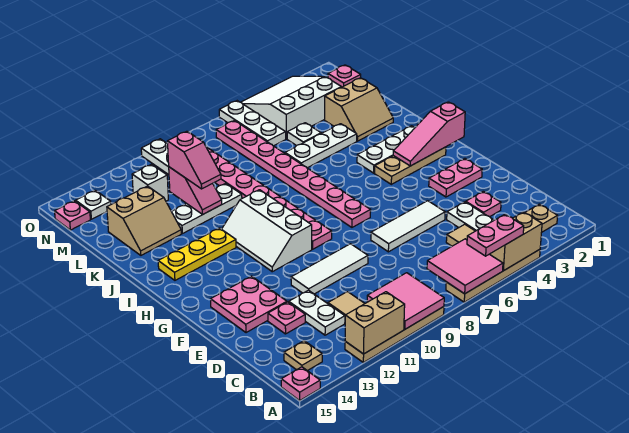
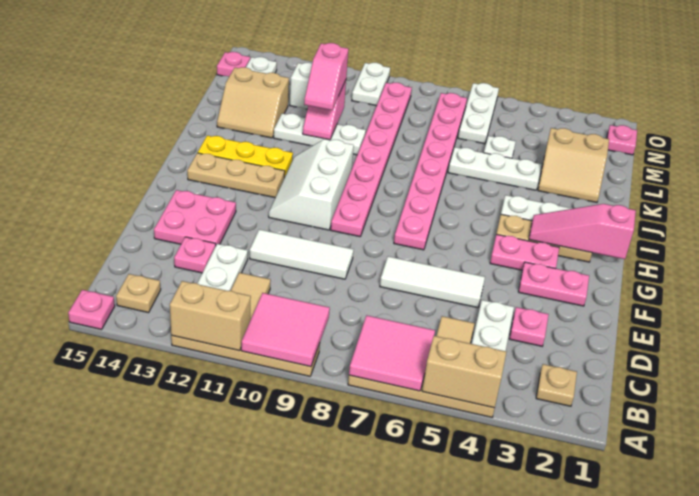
pink 1x2 plate [467,214,524,256] -> pink 1x2 plate moved to [490,234,559,270]
none -> tan 1x3 plate [187,153,285,198]
white 3x3 slope [241,76,341,139] -> none

